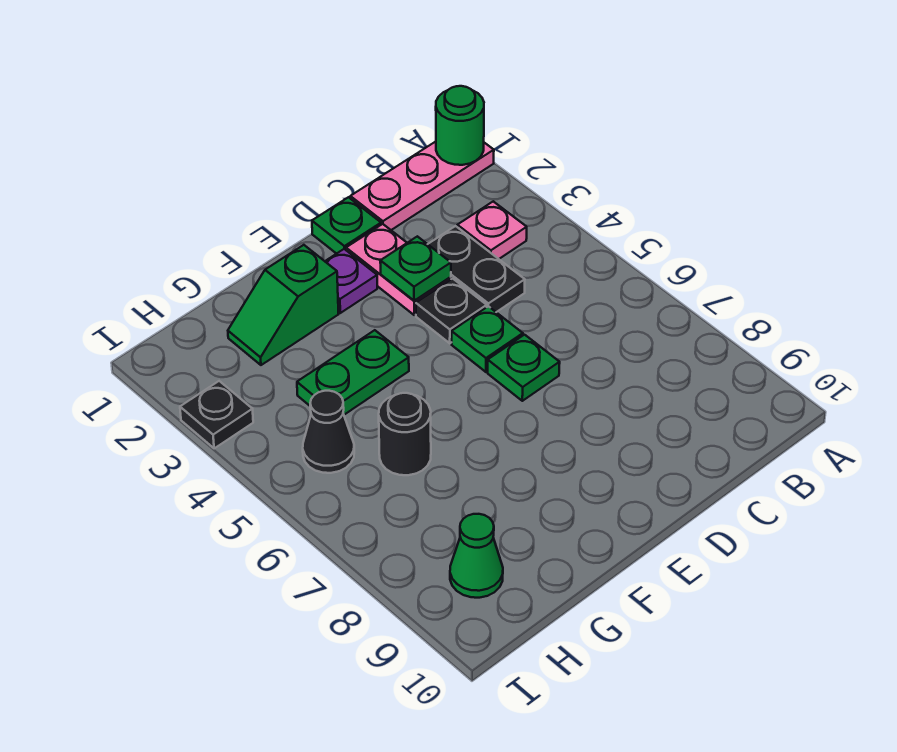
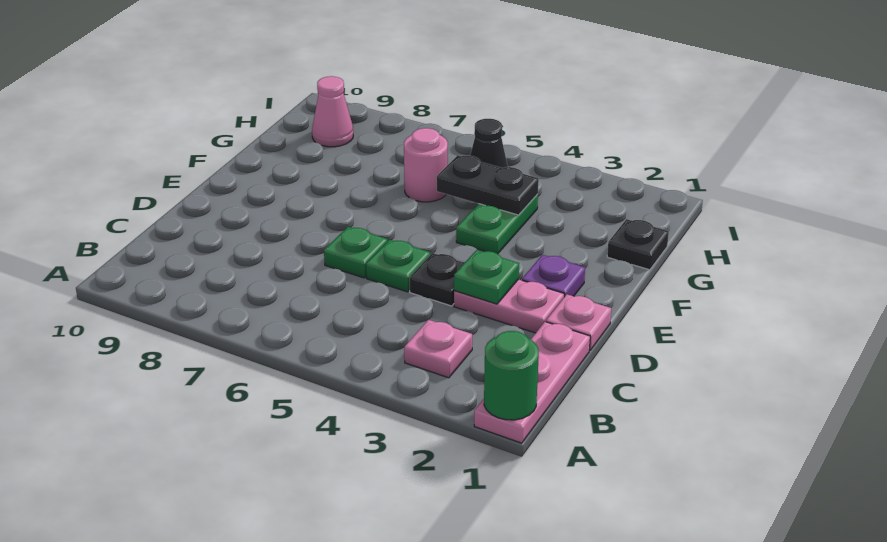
black 1x2 plate [428,226,525,312] -> black 1x2 plate moved to [437,155,539,215]
green 1x1 plate [312,197,381,254] -> pink 1x1 plate [546,294,611,350]
green 1x2 slope [228,245,338,365] -> none
black 1x1 round brick [379,393,431,475] -> pink 1x1 round brick [404,128,448,202]
green 1x1 cone [450,514,503,598] -> pink 1x1 cone [312,76,353,147]
black 1x1 plate [180,381,253,448] -> black 1x1 plate moved to [607,219,669,270]

